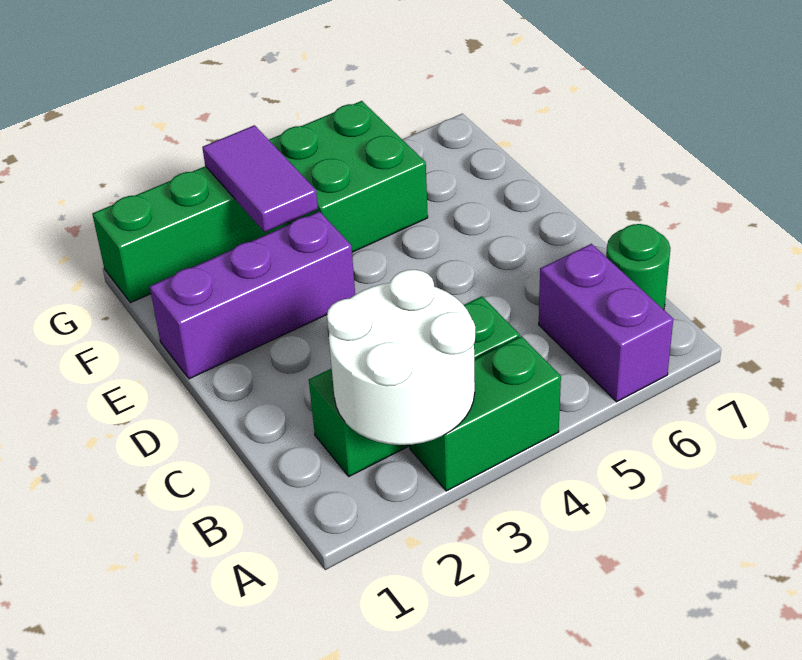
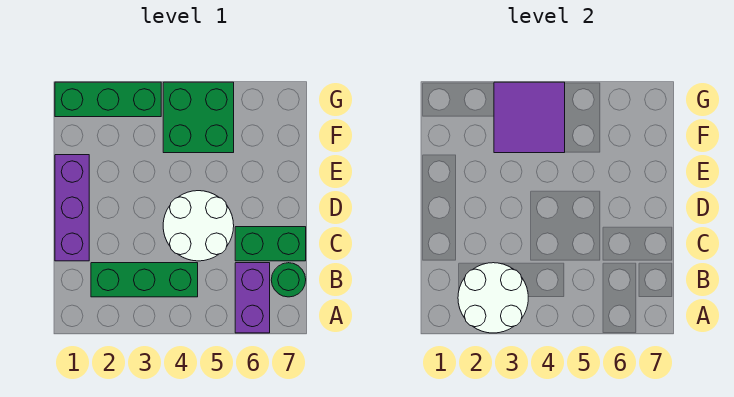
green 1x2 brick [410,336,561,491] -> green 1x2 brick moved to [235,227,306,261]
none -> white 2x2 round brick [163,191,234,261]
purple 1x3 brick [150,211,355,379] -> purple 1x3 brick turned to [55,155,89,261]
purple 1x2 tile [202,125,318,232] -> purple 2x2 tile [494,82,565,153]

